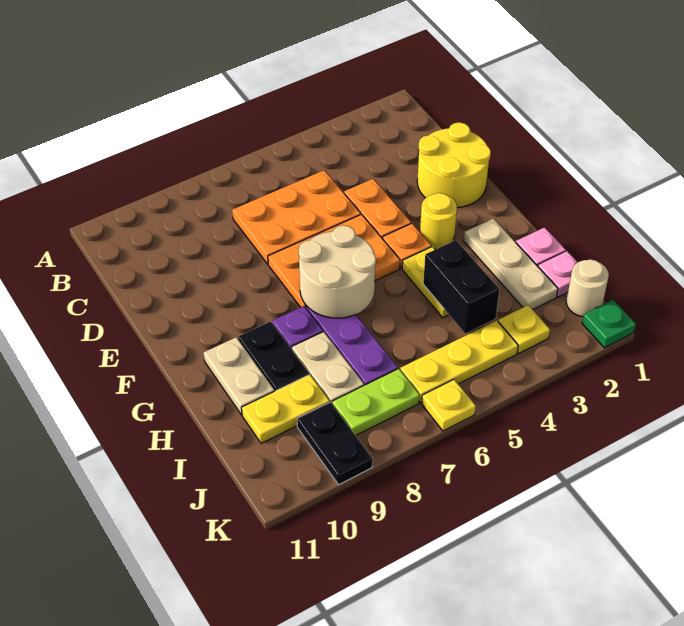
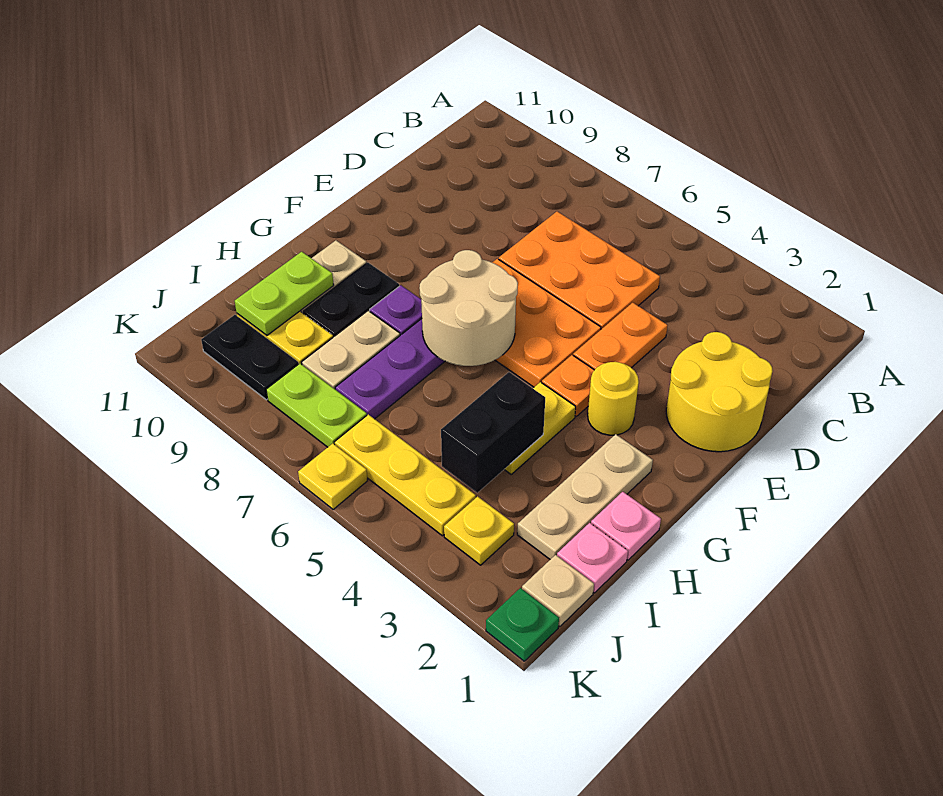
none -> lime 1x2 plate [235,252,334,335]
tan 1x1 round brick [566,259,609,317] -> tan 1x1 plate [522,555,594,626]
black 1x2 plate [297,402,373,485] -> black 1x2 plate turned to [201,315,298,400]

